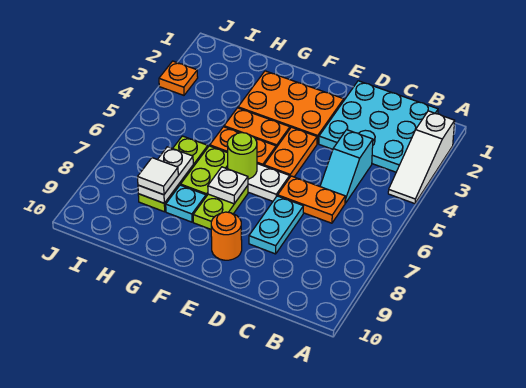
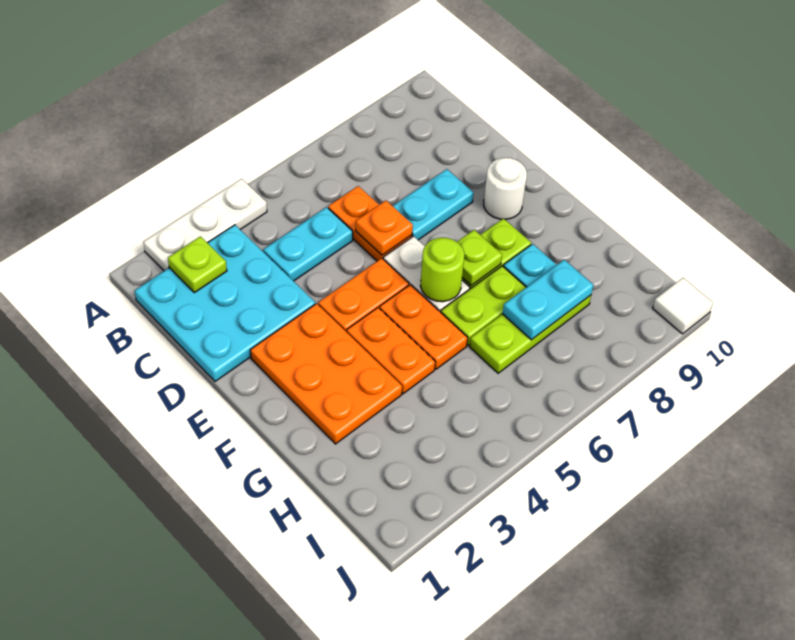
white 1x3 slope [388,111,455,204] -> white 1x3 plate [143,179,267,271]
none -> lime 1x1 plate [168,236,227,293]
cyan 1x2 slope [320,130,373,203] -> cyan 1x2 plate [263,207,353,281]
orange 1x1 round brick [211,212,242,260] -> white 1x1 round brick [484,158,527,220]
white 1x1 plate [208,167,248,204] -> lime 1x1 plate [457,230,502,285]
white 1x2 plate [138,147,193,203] -> cyan 1x2 plate [502,260,593,340]
white 1x1 tile [138,158,178,195] -> white 1x1 tile moved to [653,278,713,334]
orange 1x1 plate [159,61,198,95] -> orange 1x1 plate moved to [356,201,413,255]

